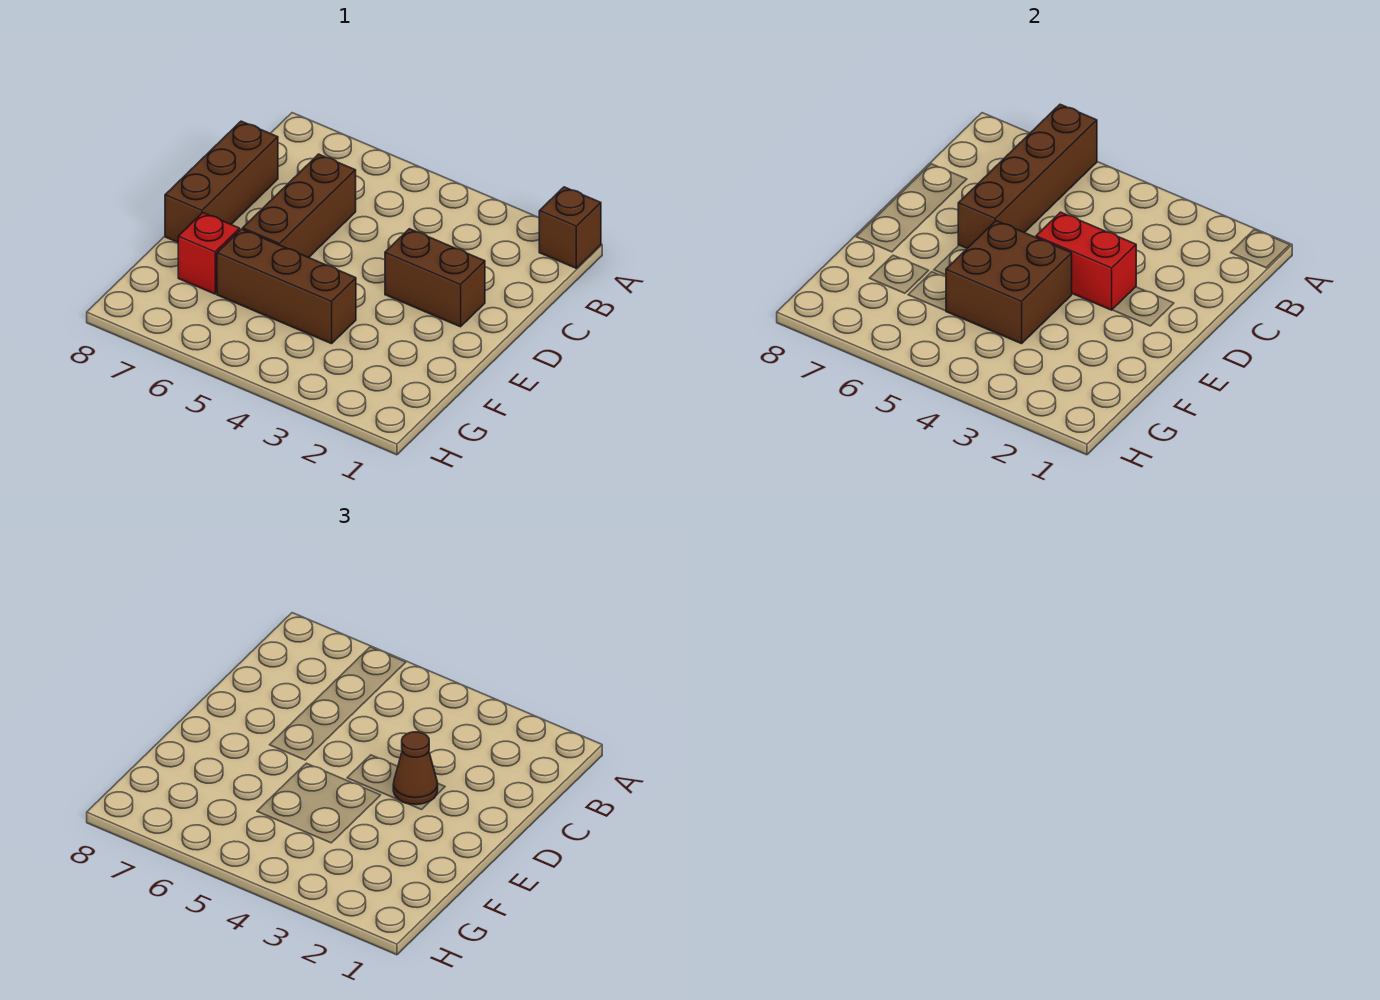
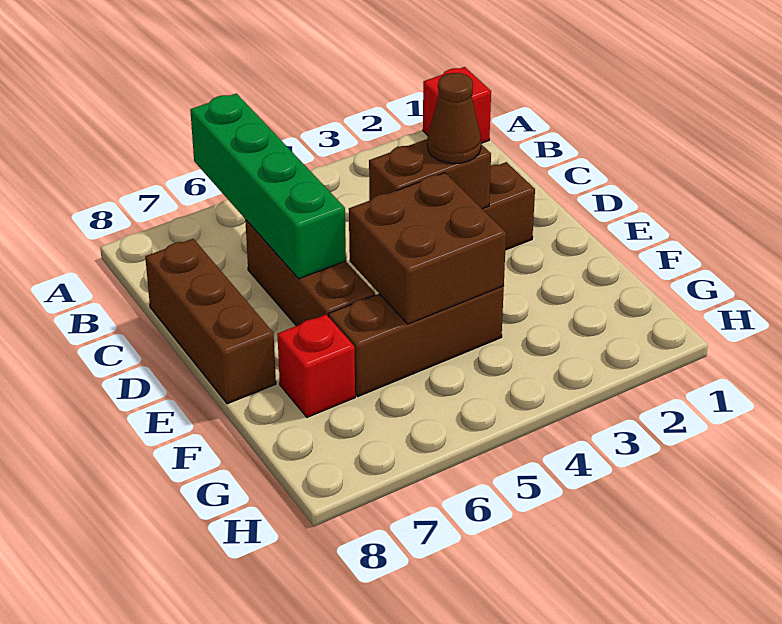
brown 1x1 brick [539,187,601,268] -> red 1x1 brick [423,67,491,143]
brown 1x4 brick [958,104,1097,248] -> green 1x4 brick [190,93,346,279]
red 1x2 brick [1036,212,1136,310] -> brown 1x2 brick [369,139,491,209]

